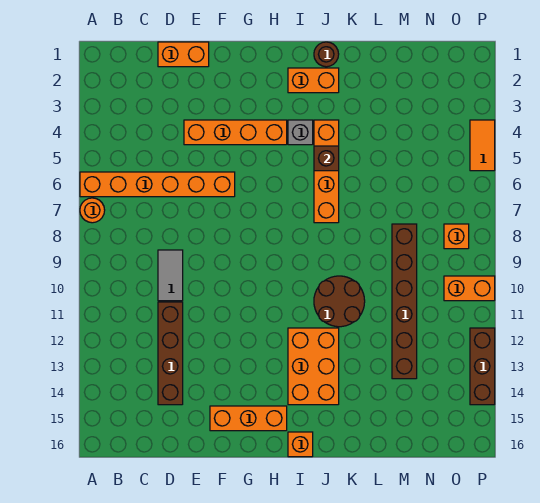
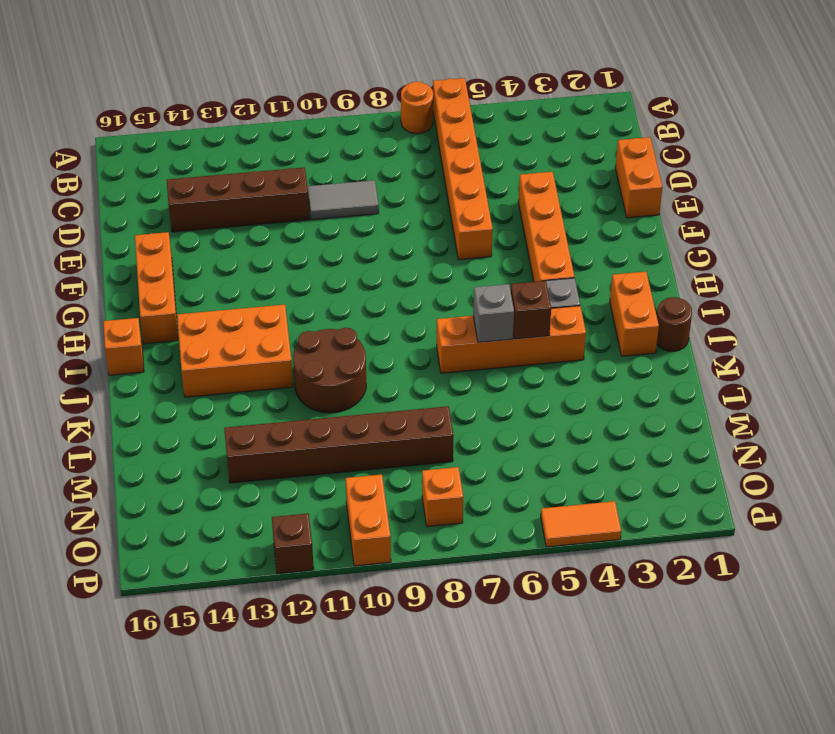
none -> grey 1x1 brick [473,284,514,342]
brown 1x3 brick [470,328,495,405] -> brown 1x1 brick [272,513,314,574]

